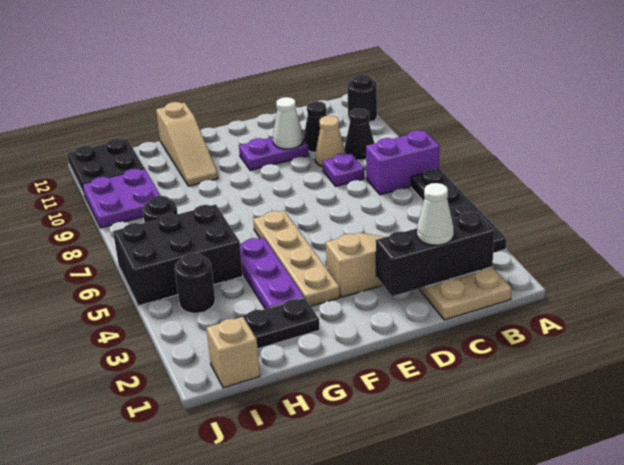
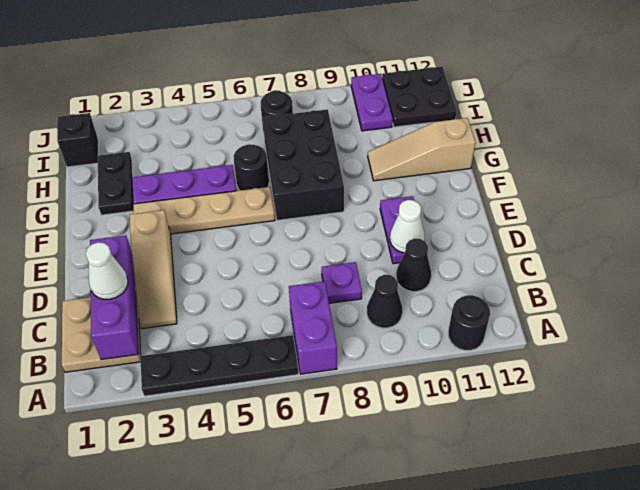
black 1x3 brick [376,212,494,296] -> purple 1x3 brick [90,235,138,360]
tan 1x1 cone [315,116,346,167] -> none
black 2x3 brick [113,204,243,306] -> black 2x3 brick moved to [263,109,344,220]
tan 1x1 brick [206,317,260,388] -> black 1x1 brick [57,113,98,167]
black 1x1 round brick [175,253,215,313] -> black 1x1 round brick moved to [234,144,269,190]
purple 2x2 plate [82,169,160,228] -> purple 1x2 plate [351,74,393,131]

